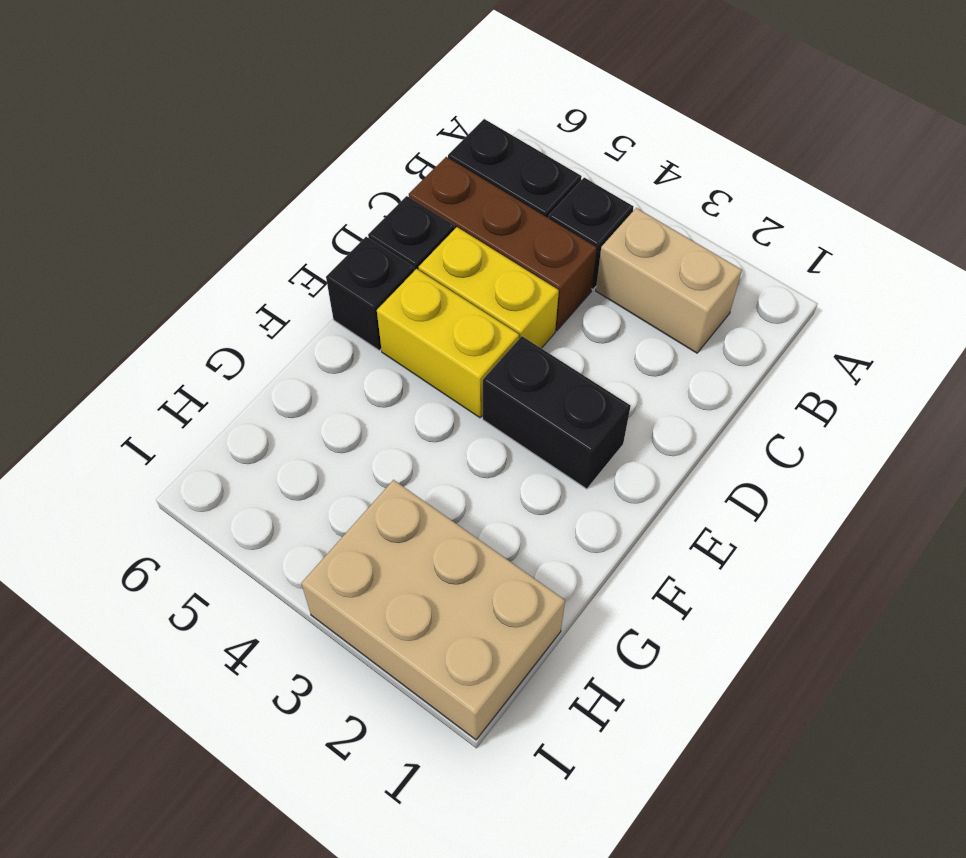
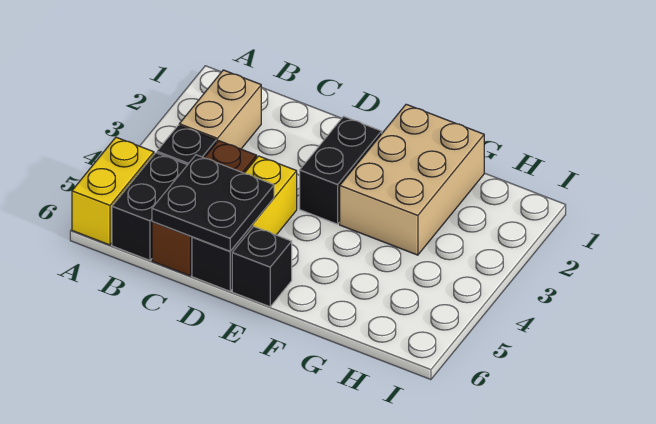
none -> black 2x2 plate [152,155,274,251]
yellow 1x2 brick [377,269,519,418] -> yellow 1x2 brick moved to [72,137,154,245]
tan 2x3 brick [301,480,565,740] -> tan 2x3 brick moved to [340,104,484,255]

